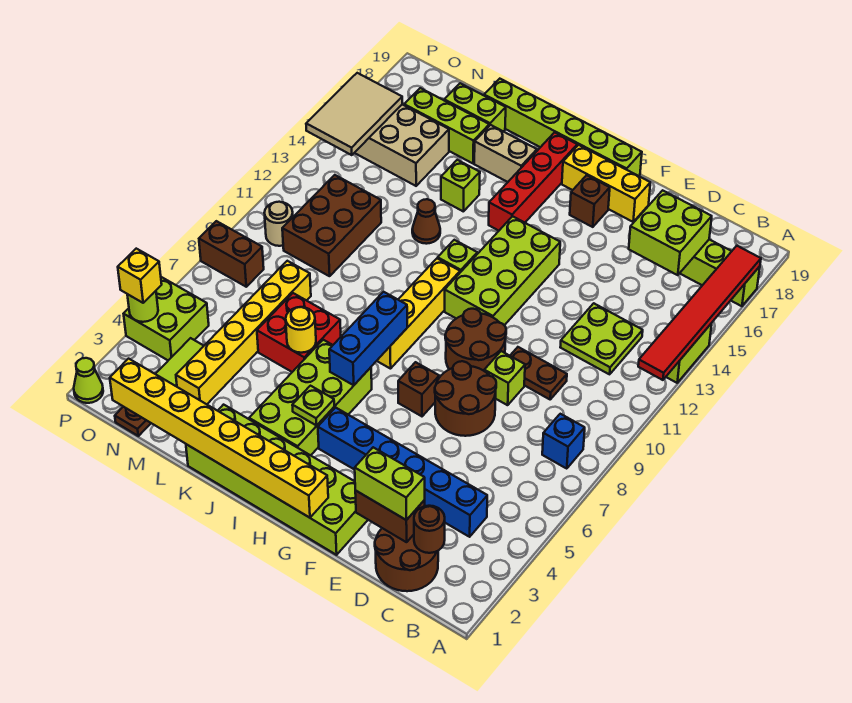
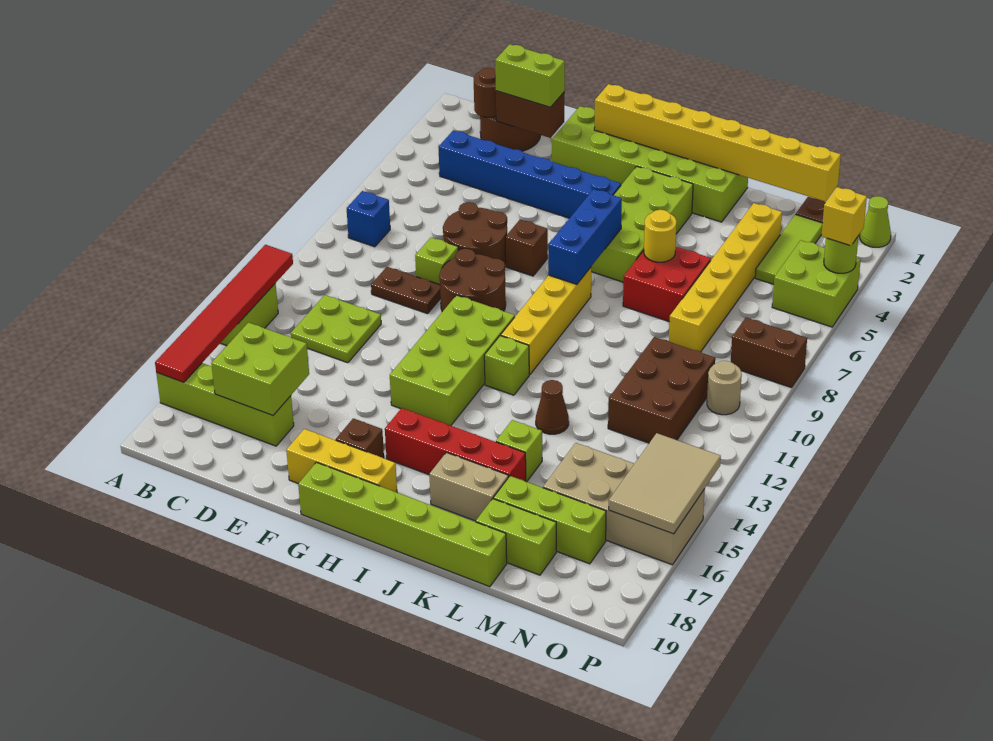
lime 1x1 plate [292,386,334,425] -> none
red 1x4 brick [489,132,577,231] -> red 1x4 brick turned to [385,408,526,481]

